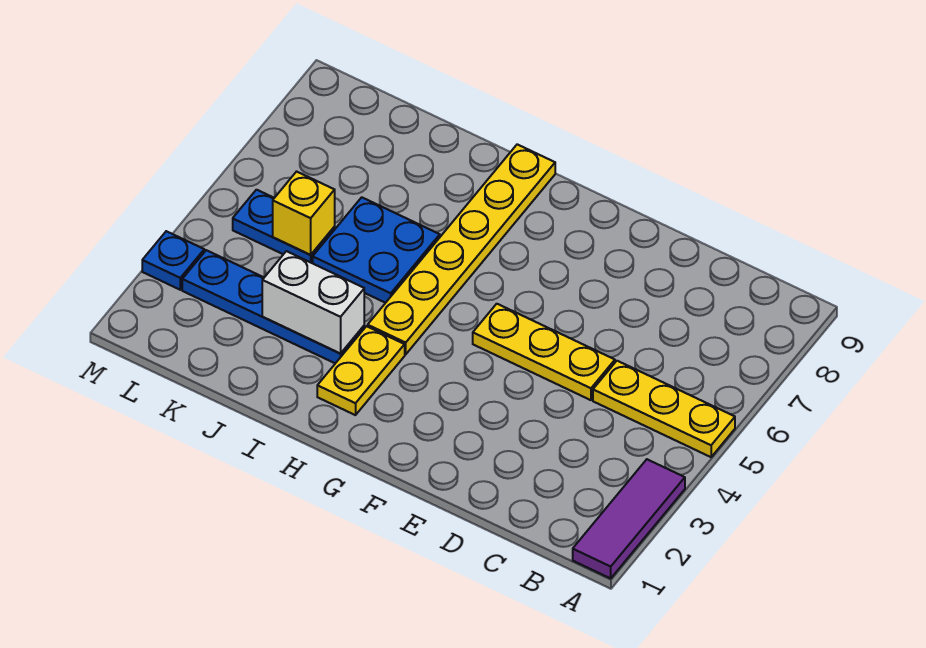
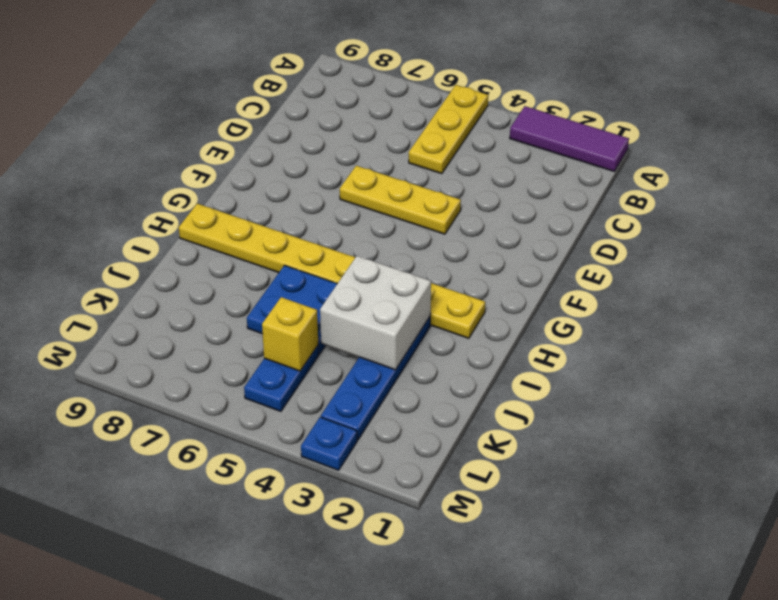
yellow 1x3 plate [473,304,615,400] -> yellow 1x3 plate turned to [340,166,461,234]
white 1x2 brick [262,251,364,353] -> white 2x2 brick [320,256,431,370]

